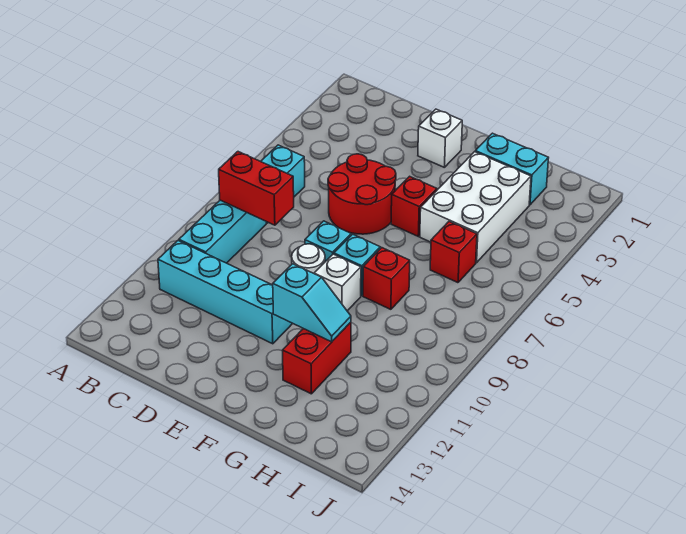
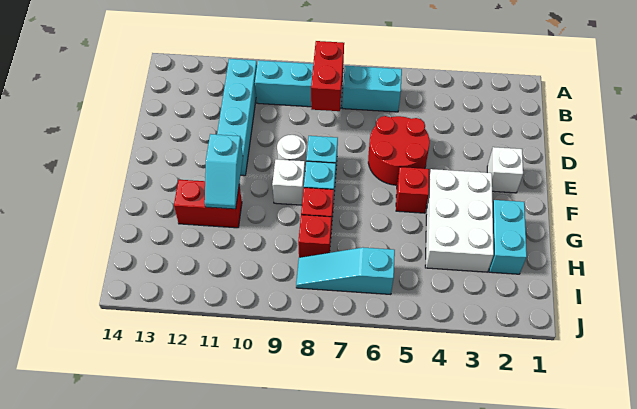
white 2x3 brick [420,152,531,263] -> white 2x3 brick turned to [425,169,494,272]
red 1x1 brick [430,222,477,283] -> red 1x1 brick moved to [298,215,331,258]
none -> cyan 1x3 slope [296,247,395,294]

